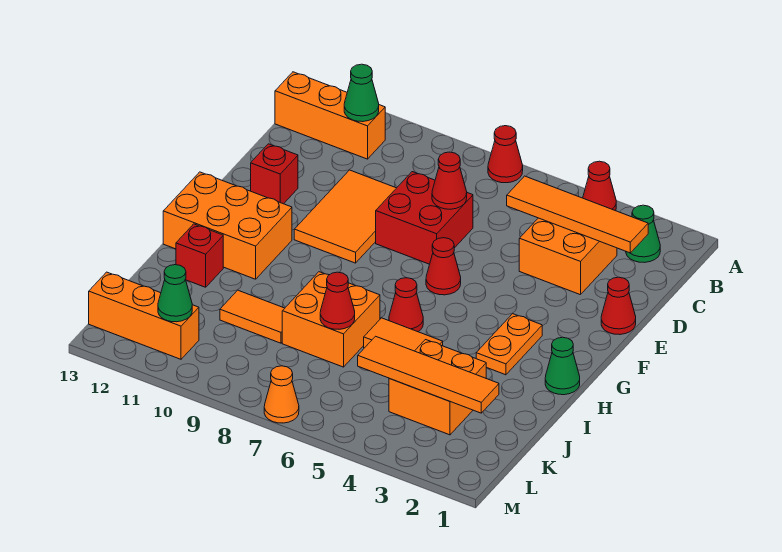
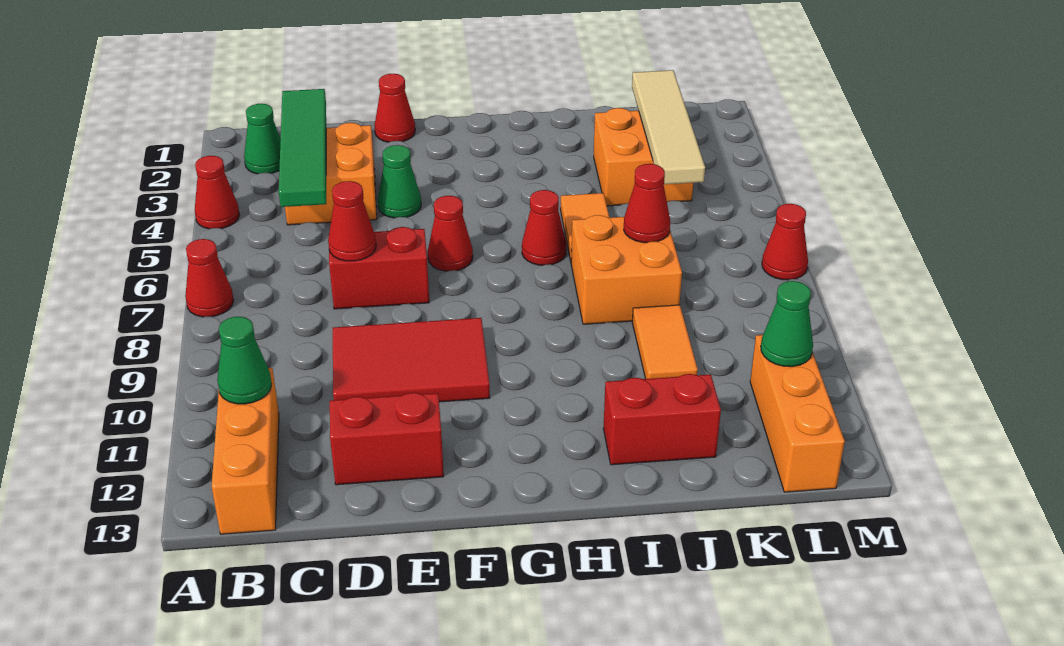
orange 1x4 tile [507,176,648,253] -> green 1x4 tile [279,89,326,207]
red 2x2 brick [376,172,473,264] -> red 1x2 brick [329,227,429,309]
orange 2x3 tile [294,170,396,263] -> red 2x3 tile [333,318,490,402]
red 1x1 brick [251,144,298,204] -> red 1x2 brick [330,393,444,485]
orange 1x2 plate [476,314,542,375] -> none
orange 2x3 brick [163,172,292,279] -> none
green 1x1 cone [545,337,580,395] -> green 1x1 cone moved to [378,145,421,218]
red 1x1 brick [176,224,223,287] -> red 1x2 brick [603,374,721,465]
orange 1x4 tile [358,336,499,413] -> tan 1x4 tile [632,70,705,184]
orange 1x1 cone [264,366,299,423] -> red 1x1 cone [762,204,808,280]

